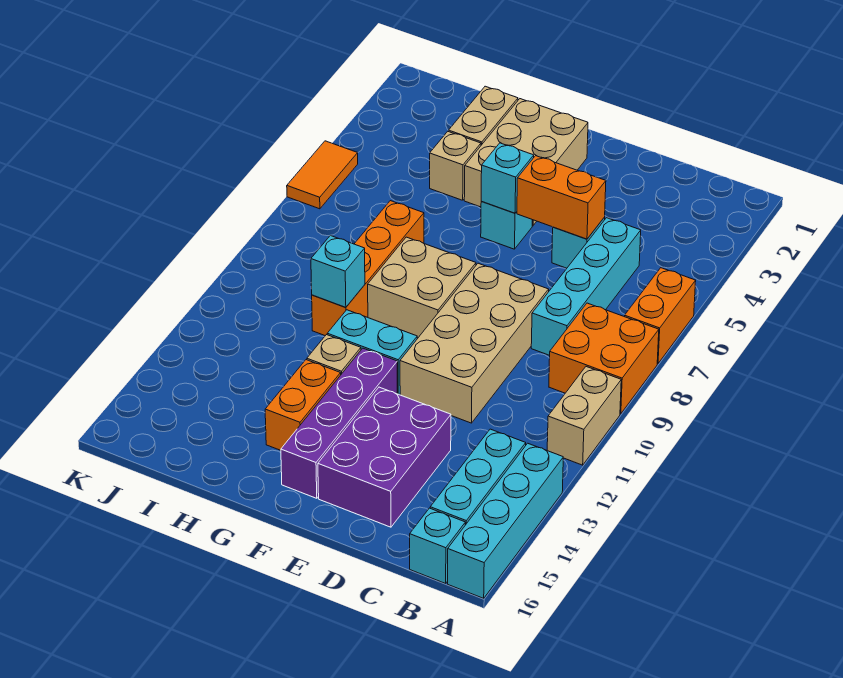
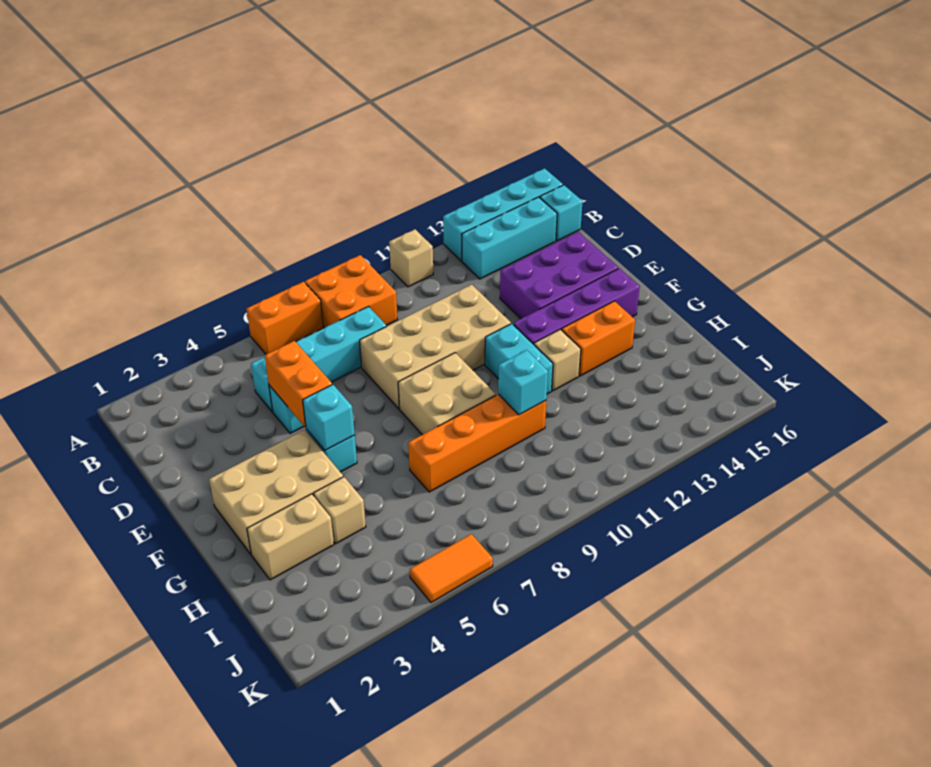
tan 1x2 brick [547,367,621,465] -> tan 1x1 brick [389,229,433,287]

